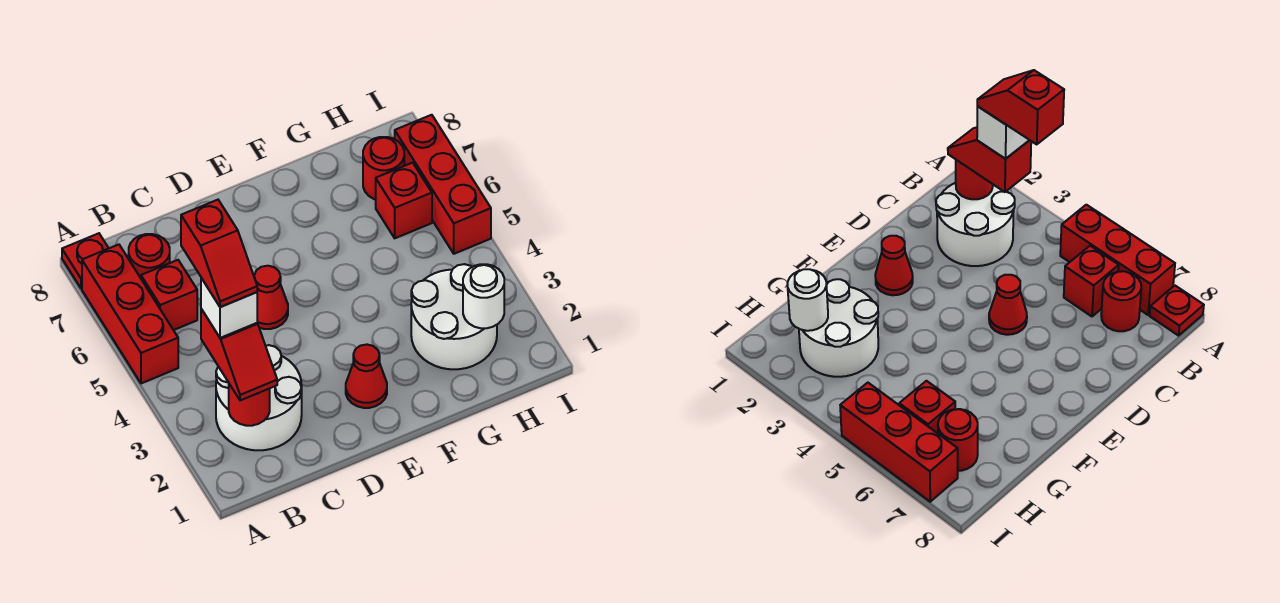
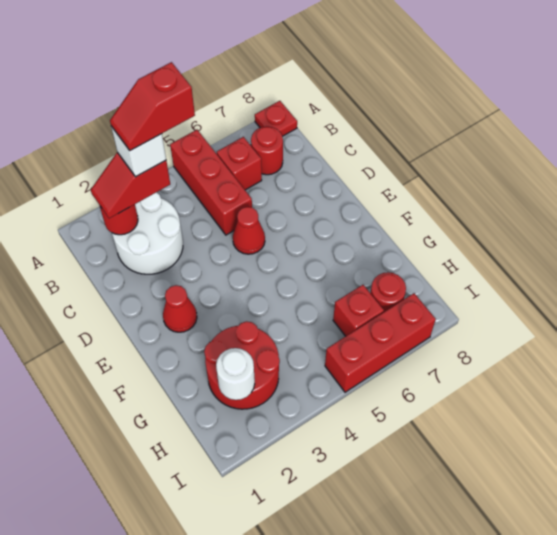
red 1x3 brick [82,244,178,383] -> red 1x3 brick turned to [170,130,252,235]
white 2x2 round brick [411,264,497,369] -> red 2x2 round brick [204,321,280,409]

